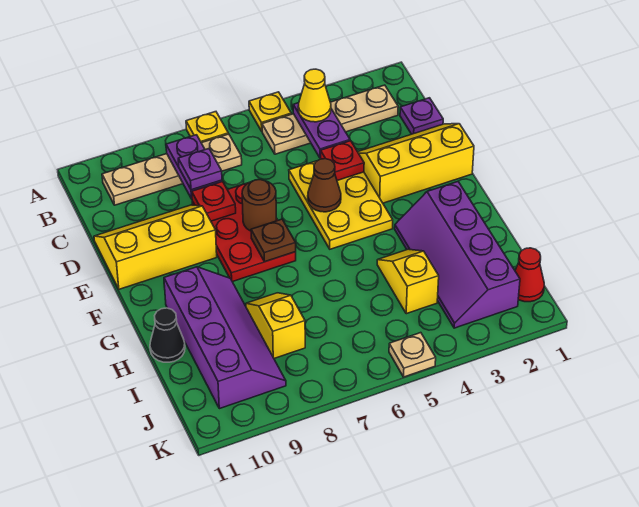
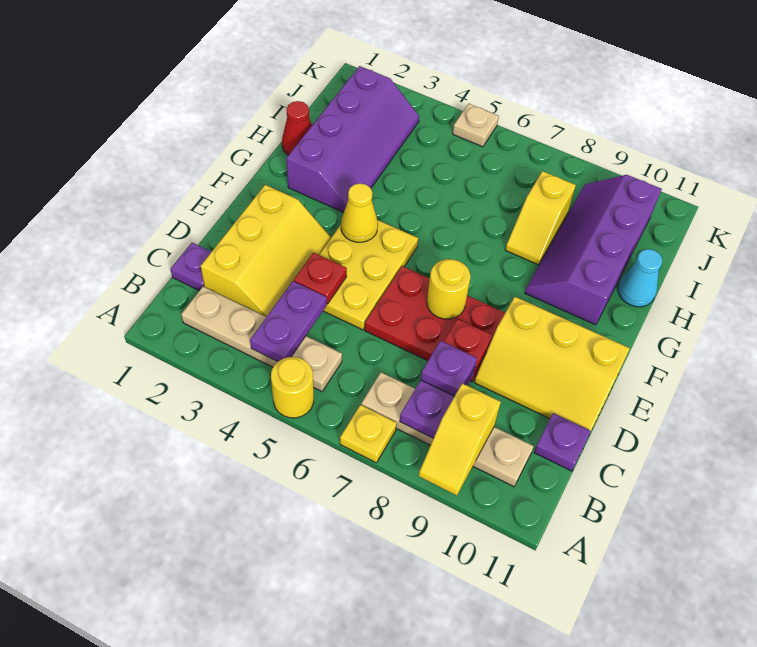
yellow 1x1 plate [249,92,291,131] -> yellow 1x1 round brick [271,357,314,418]
yellow 1x1 cone [298,69,331,122] -> yellow 1x1 cone moved to [341,183,378,242]
none -> purple 1x1 plate [534,413,591,471]
yellow 2x3 slope [358,124,474,203] -> yellow 2x3 slope turned to [201,185,331,317]
red 2x3 plate [192,183,296,282] -> red 2x3 plate turned to [365,266,505,382]
brown 1x1 cone [308,159,341,212] -> none
brown 1x1 round brick [242,180,276,231] -> yellow 1x1 round brick [427,259,470,319]
brown 1x1 plate [251,219,296,262] -> none
yellow 1x2 slope [377,249,439,314] -> yellow 1x2 slope moved to [419,383,501,495]
black 1x1 cone [150,308,185,362] -> cyan 1x1 cone [618,249,662,307]
red 1x1 cone [515,248,544,302] -> red 1x1 cone moved to [282,101,312,155]

